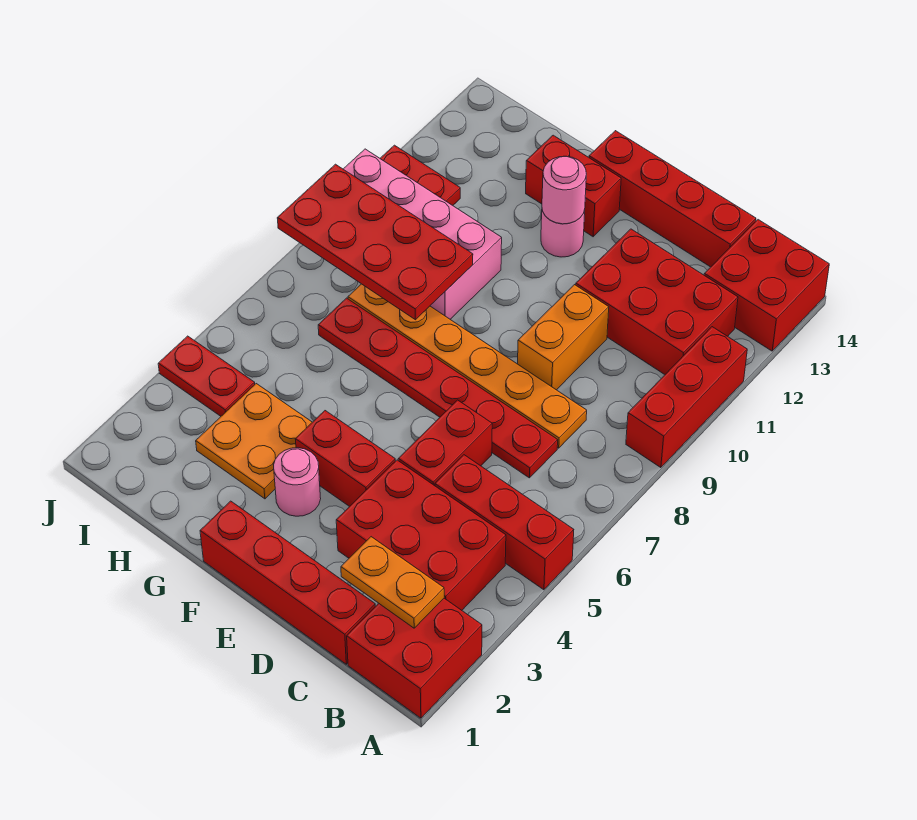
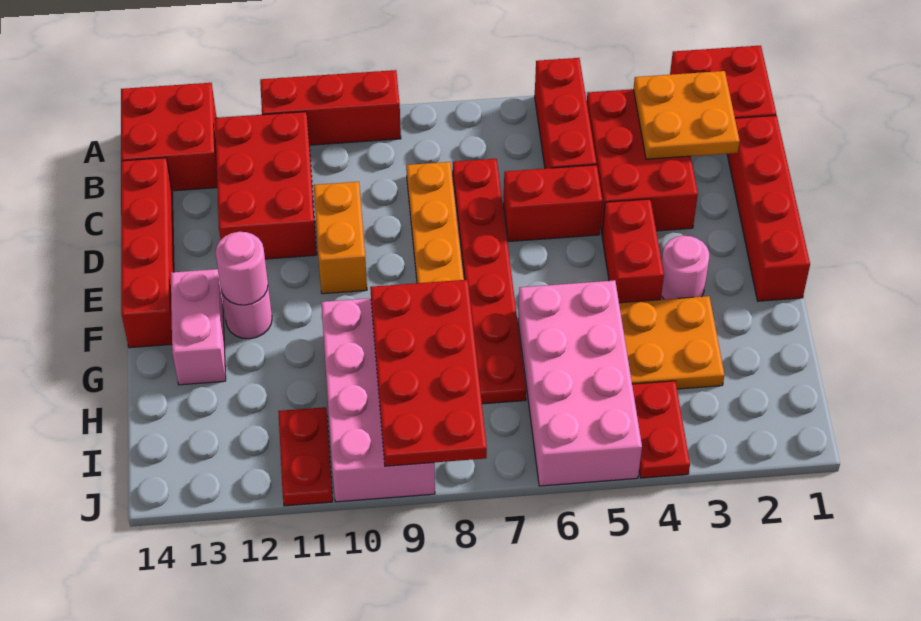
orange 1x2 plate [341,537,444,628] -> orange 2x2 plate [634,71,740,159]
orange 1x2 brick [518,285,609,390] -> orange 1x2 brick turned to [314,182,367,294]
red 1x2 brick [526,135,621,237] -> pink 1x2 brick [171,269,226,385]
none -> pink 2x4 brick [518,280,642,486]

